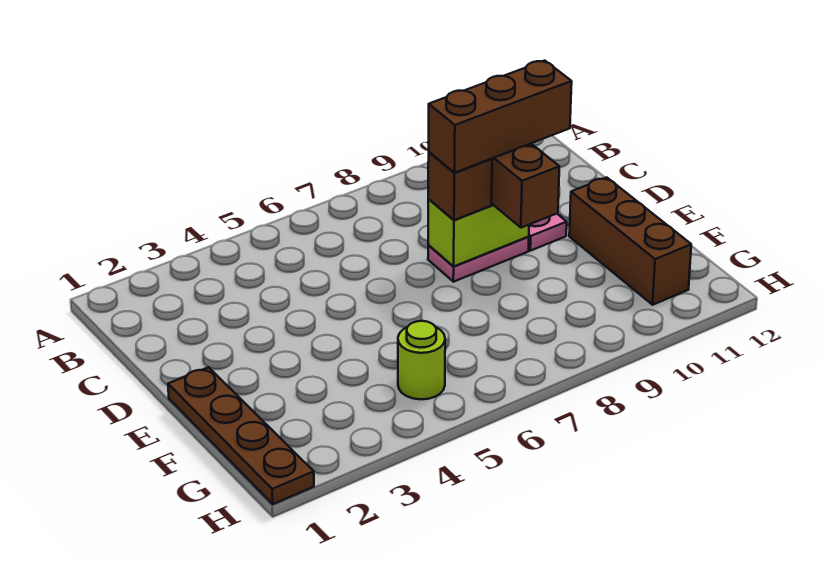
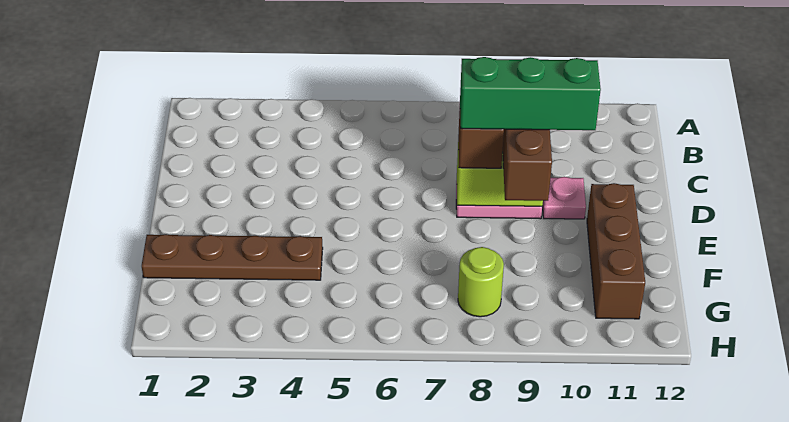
brown 1x3 brick [429,61,572,173] -> green 1x3 brick [460,57,601,130]
brown 1x4 plate [168,367,314,504] -> brown 1x4 plate turned to [142,234,323,280]
lime 1x1 round brick [398,321,445,399] -> lime 1x1 round brick moved to [458,247,504,317]

